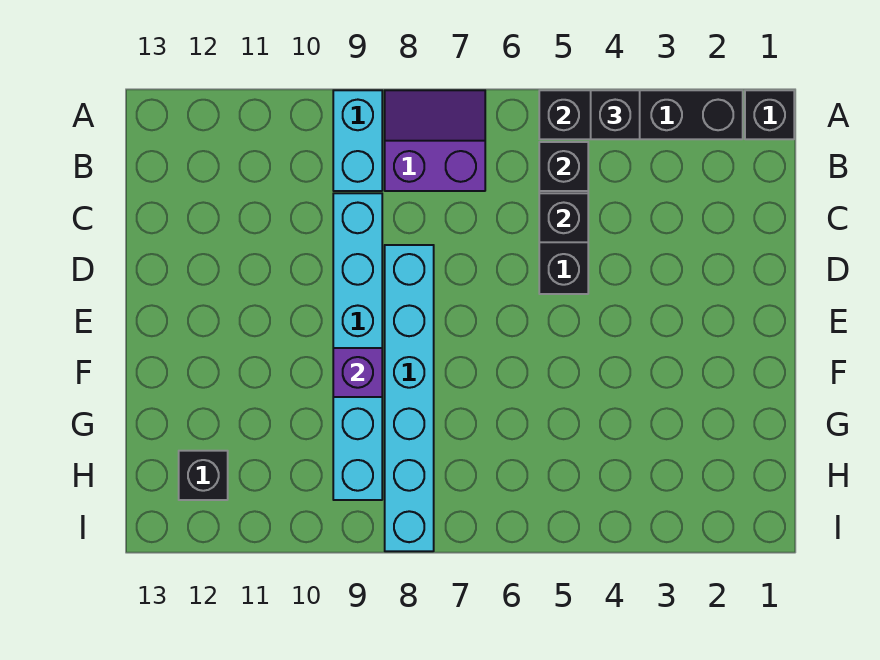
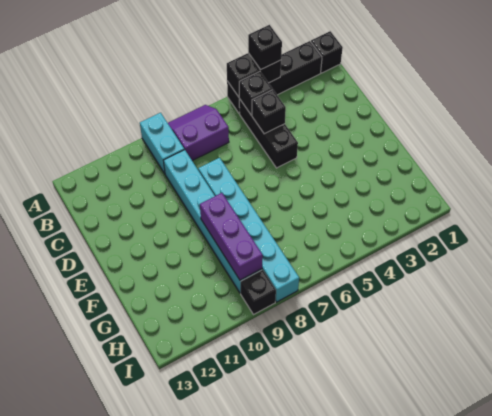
purple 1x1 brick [333,348,382,397] -> purple 1x3 brick [200,193,263,280]
black 1x1 brick [179,451,228,500] -> black 1x1 brick moved to [241,270,276,315]

